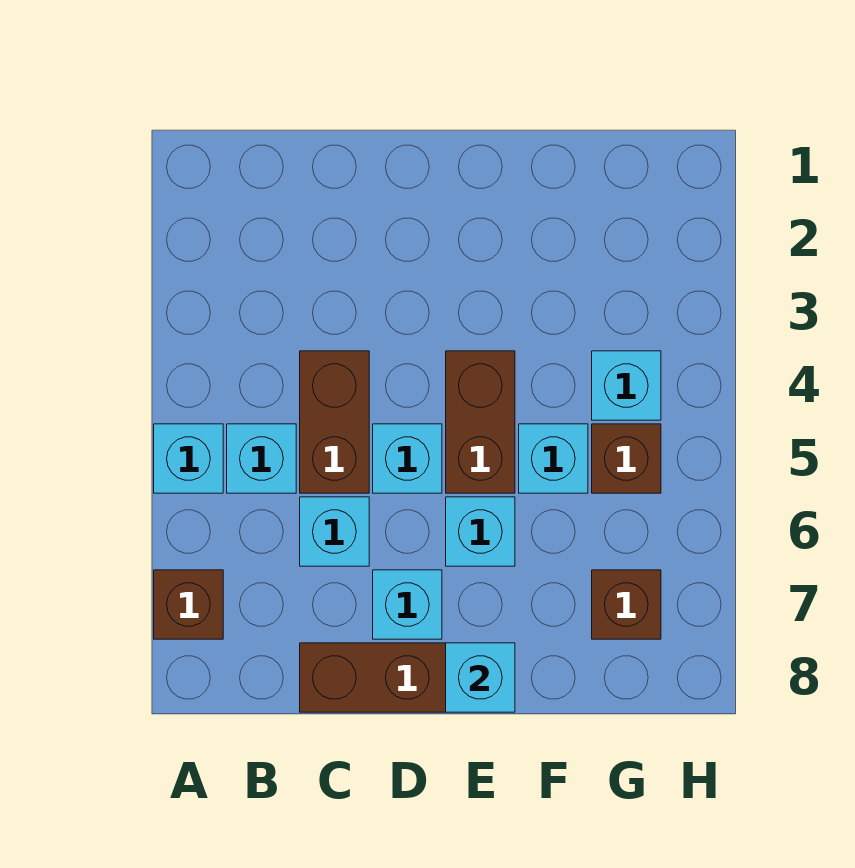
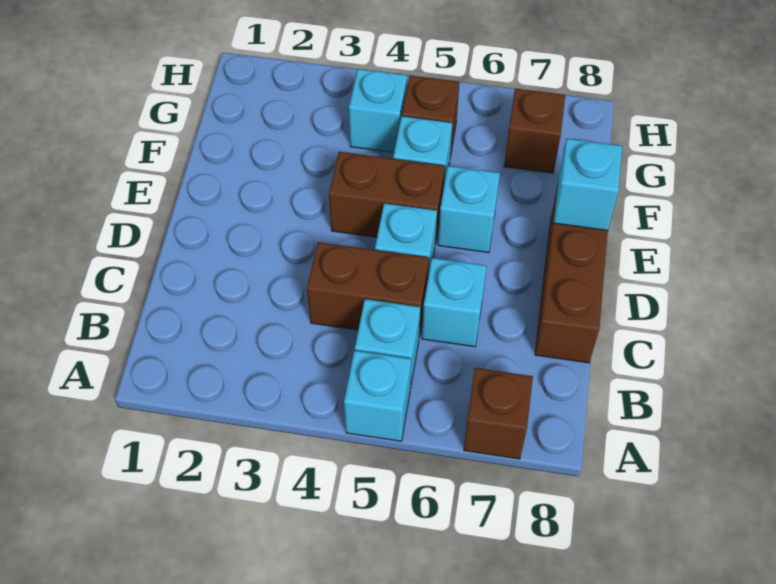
cyan 1x1 brick [373,570,442,639] -> none

